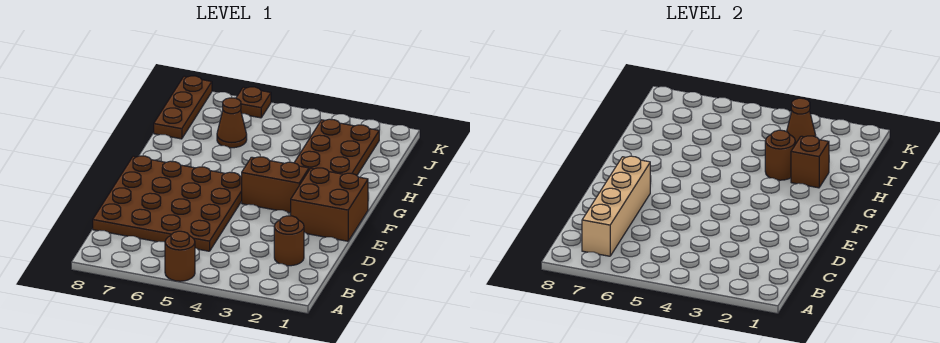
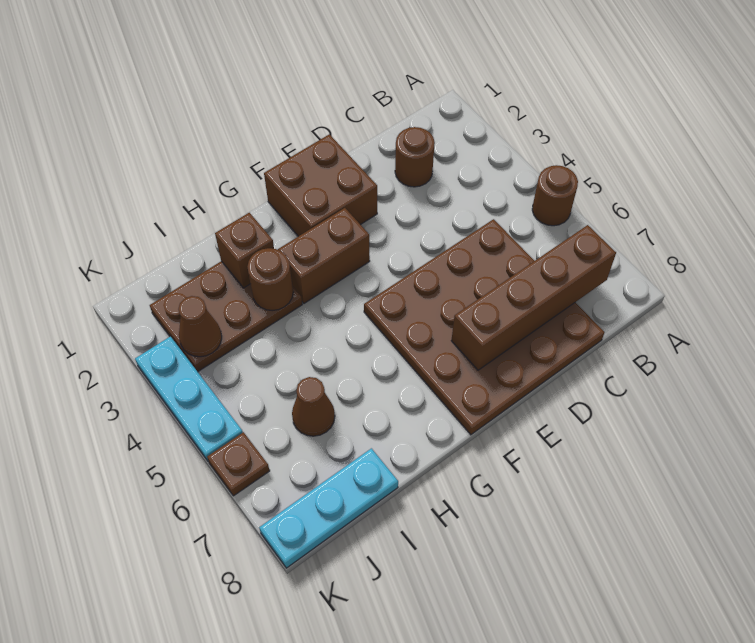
tan 1x4 brick [582,156,650,256] -> brown 1x4 brick [451,225,616,370]
brown 1x2 brick [242,157,309,213] -> brown 1x2 brick turned to [278,208,370,303]
brown 1x3 plate [154,76,212,139] -> cyan 1x3 plate [259,448,398,568]
none -> cyan 1x3 plate [135,336,243,461]

